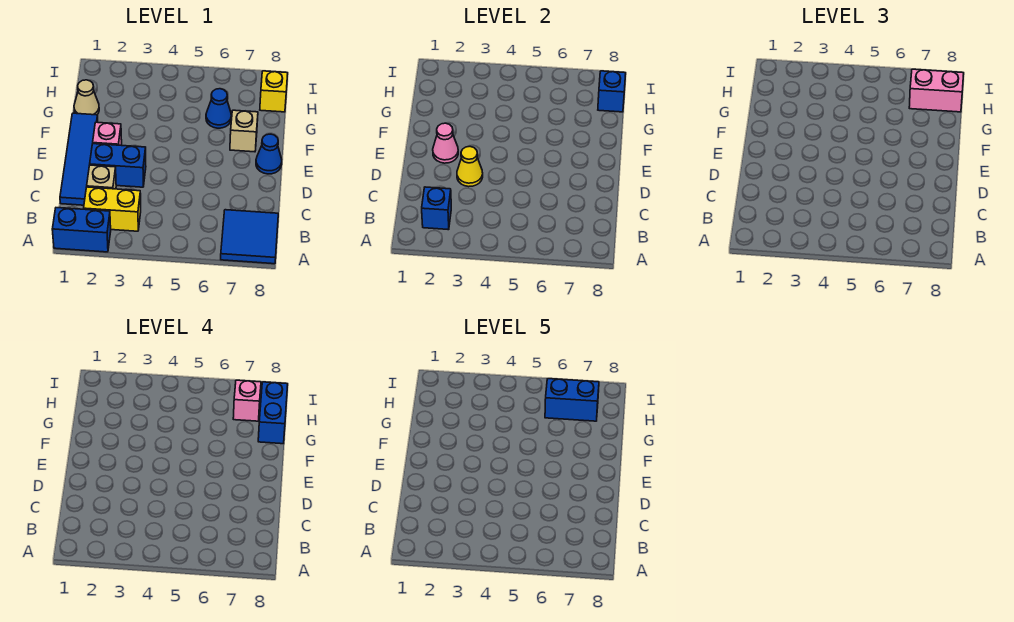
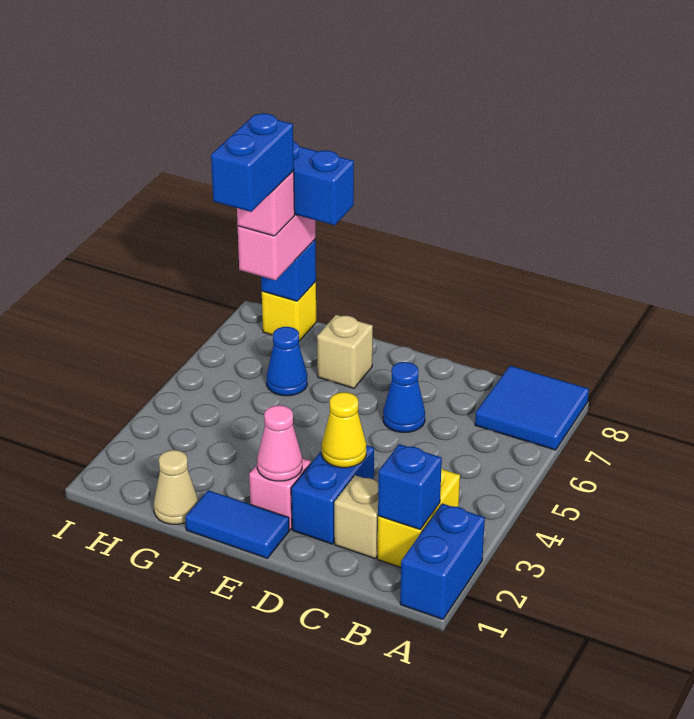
blue 1x4 tile [60,113,98,205] -> blue 1x2 tile [185,490,289,558]
blue 1x1 cone [256,134,282,174] -> blue 1x1 cone moved to [383,362,425,432]

